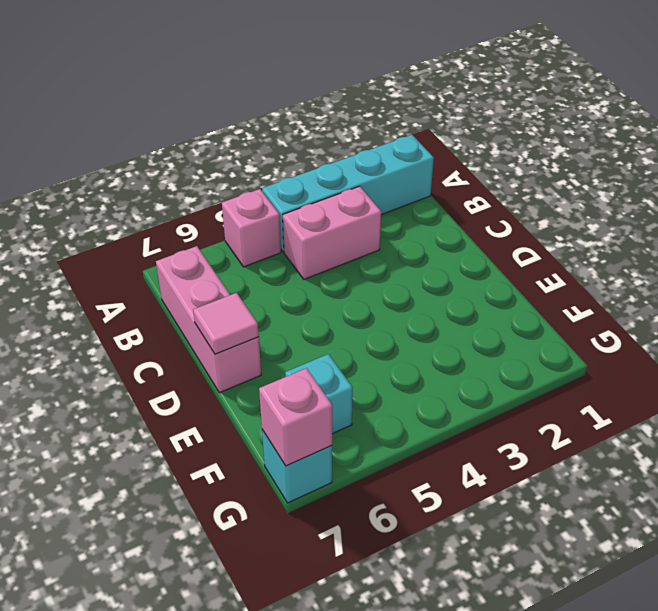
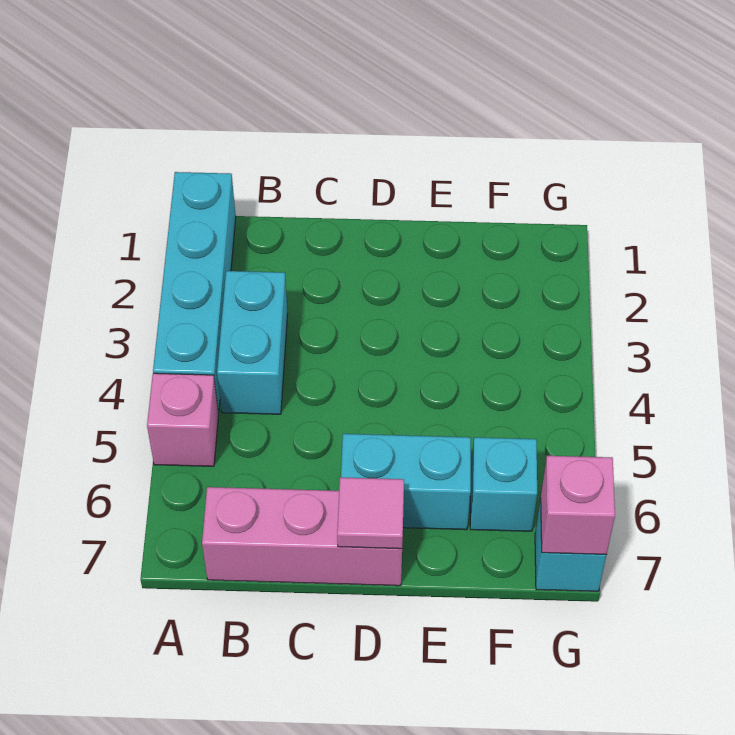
pink 1x2 brick [283,186,381,279] -> cyan 1x2 brick [217,271,288,414]
none -> cyan 1x2 brick [341,434,471,530]

